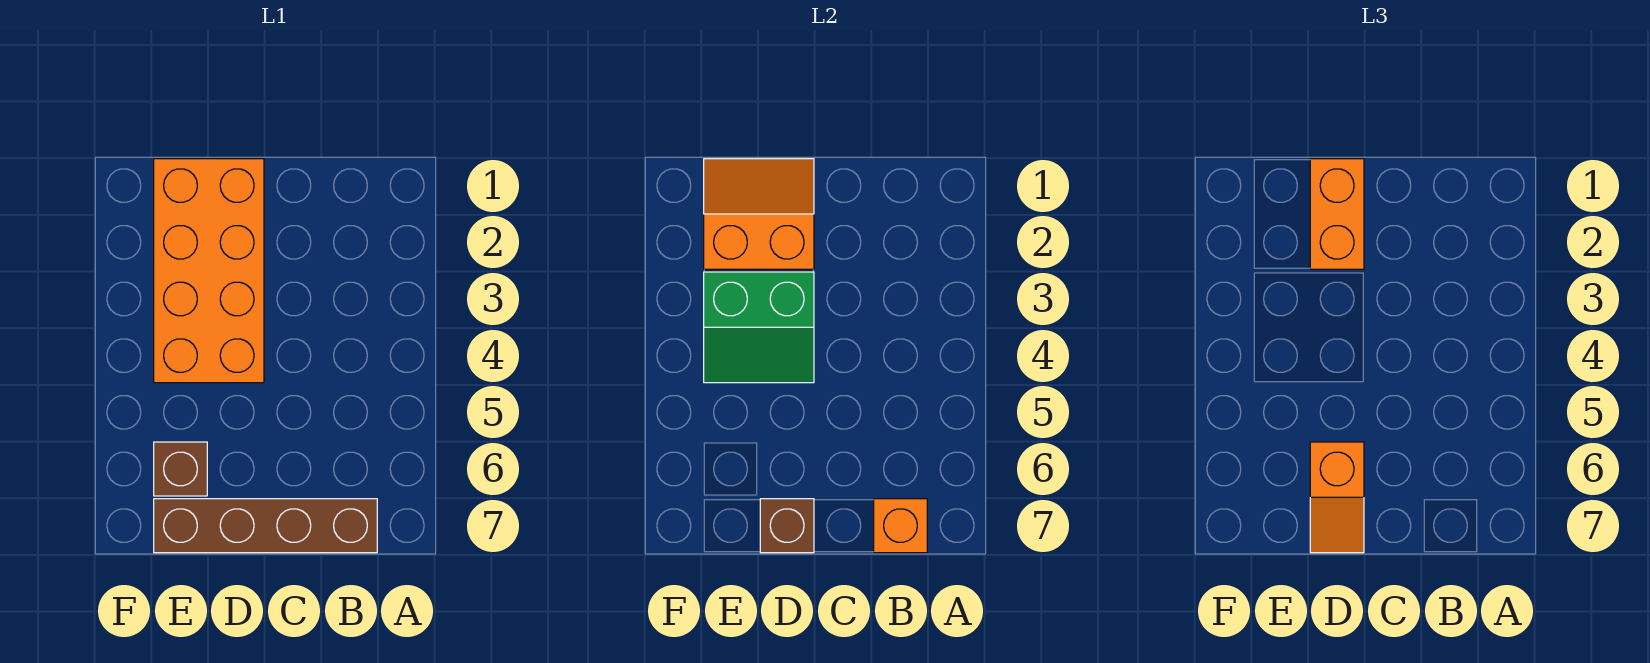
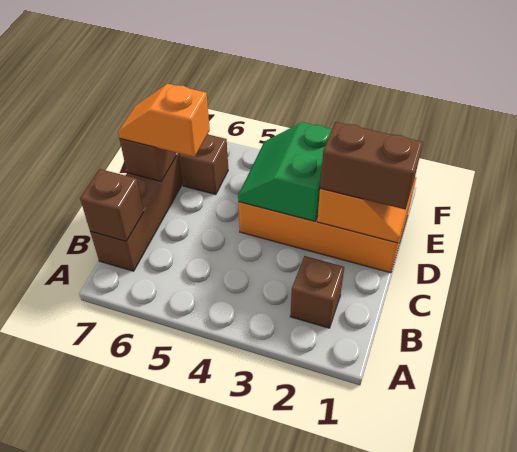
none -> brown 1x1 brick [290,256,344,328]
orange 1x1 brick [874,499,927,553] -> brown 1x1 brick [80,169,144,241]
orange 1x2 brick [1310,159,1364,269] -> brown 1x2 brick [320,122,423,209]

